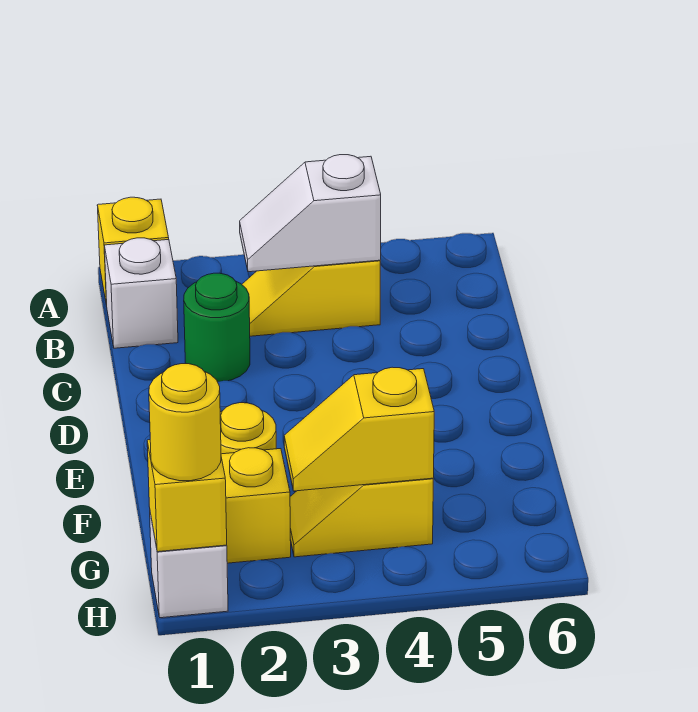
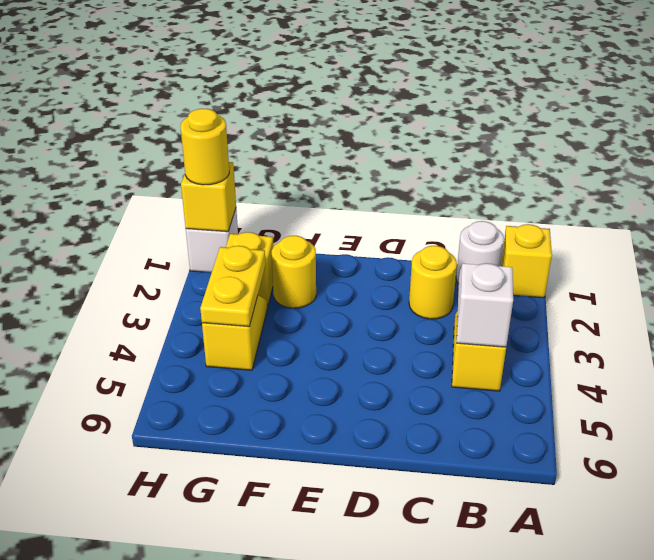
white 1x1 brick [104,238,178,348] -> white 1x1 round brick [456,221,504,284]
green 1x1 round brick [184,273,250,382] -> yellow 1x1 round brick [409,246,457,319]
yellow 1x2 slope [284,367,434,491] -> yellow 1x2 plate [200,246,266,327]

